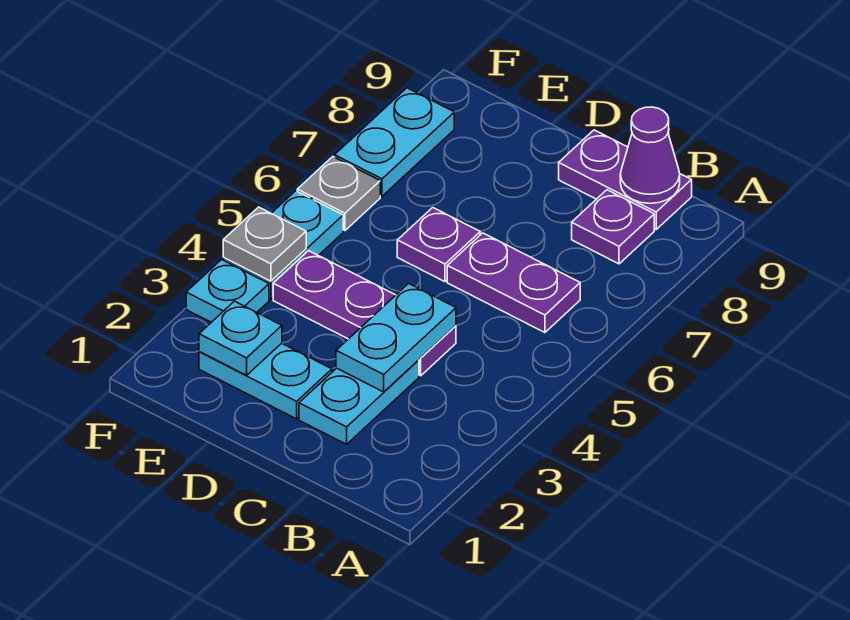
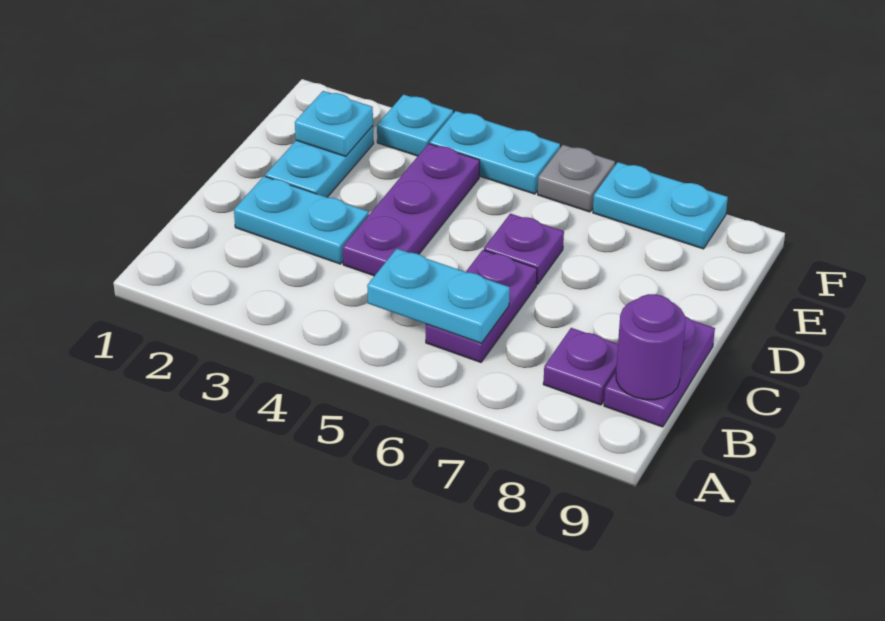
purple 1x1 cone [620,107,680,204] -> purple 1x1 round brick [616,294,686,400]
cyan 1x2 plate [336,284,456,392] -> cyan 1x2 plate moved to [367,249,510,343]
grey 1x1 plate [223,207,306,281] -> none

